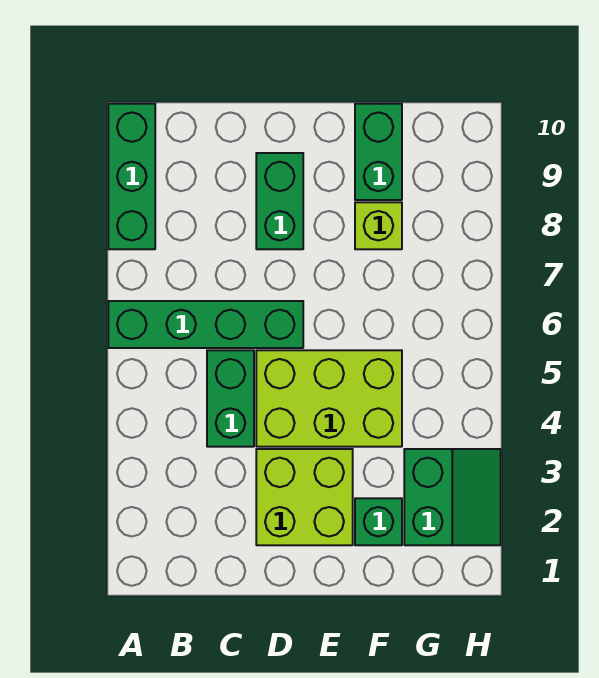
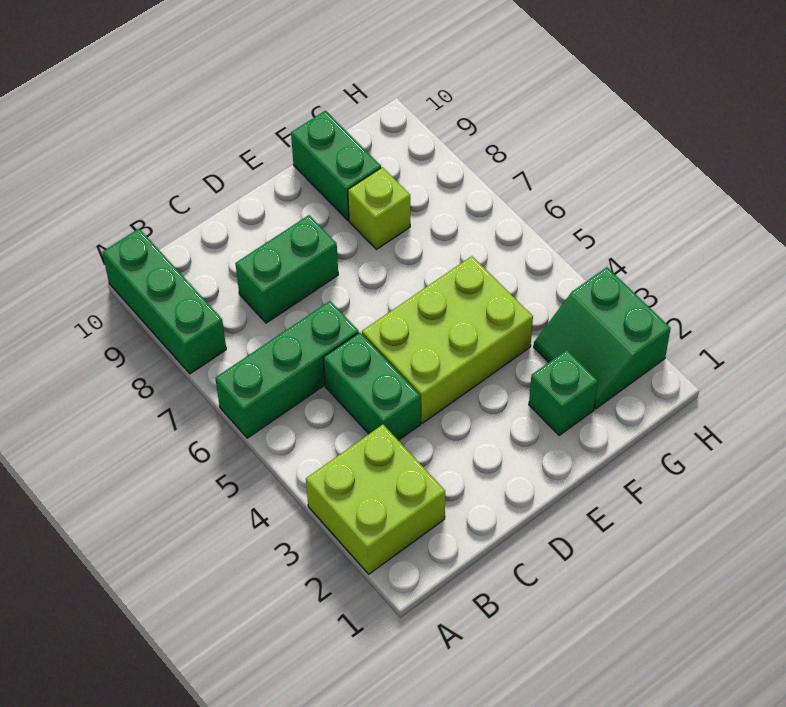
green 1x4 brick [108,301,303,348] -> green 1x3 brick [215,301,359,438]
lime 2x2 brick [256,449,353,545] -> lime 2x2 brick moved to [306,425,445,574]
green 1x2 brick [256,153,303,249] -> green 1x2 brick turned to [235,215,338,323]
green 2x2 slope [404,449,501,545] -> green 2x2 slope turned to [534,267,671,409]

